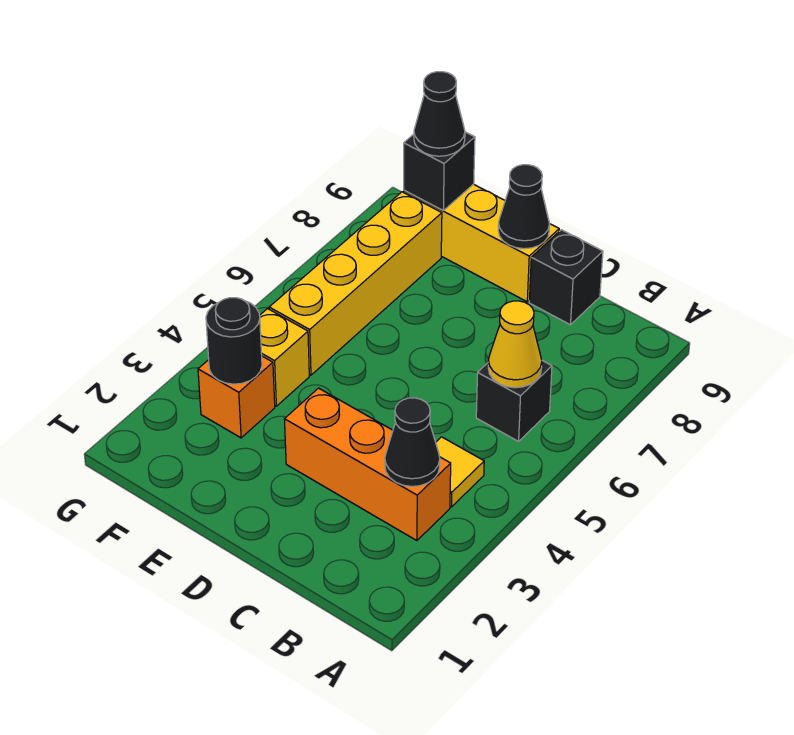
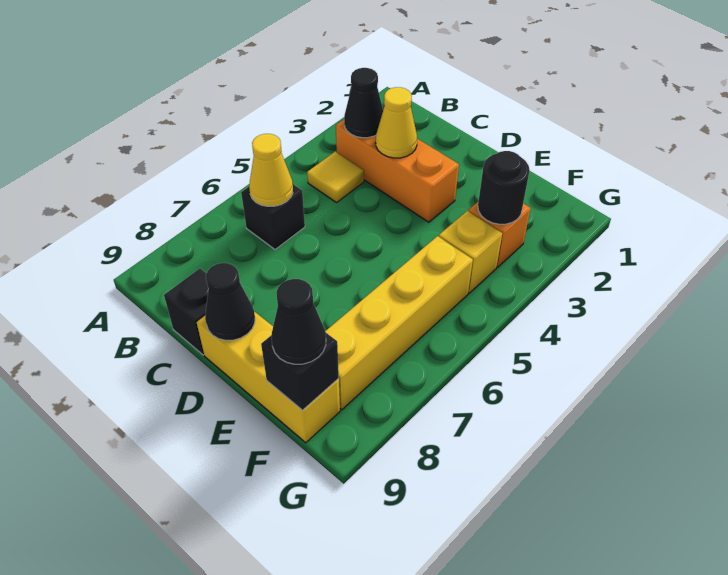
none -> yellow 1x1 cone [376,87,417,158]

